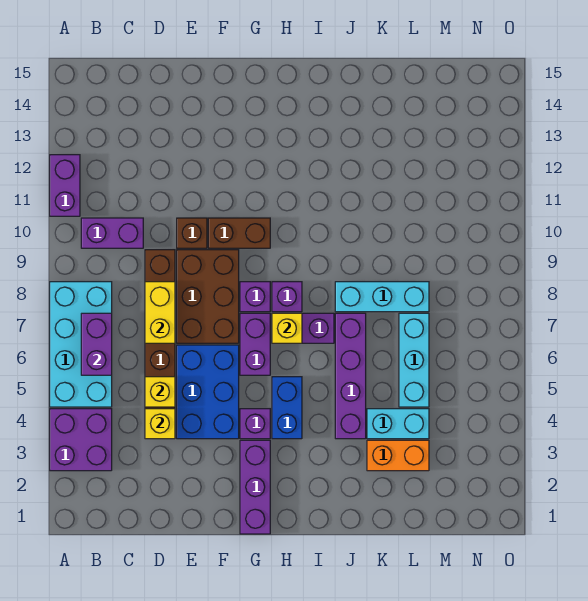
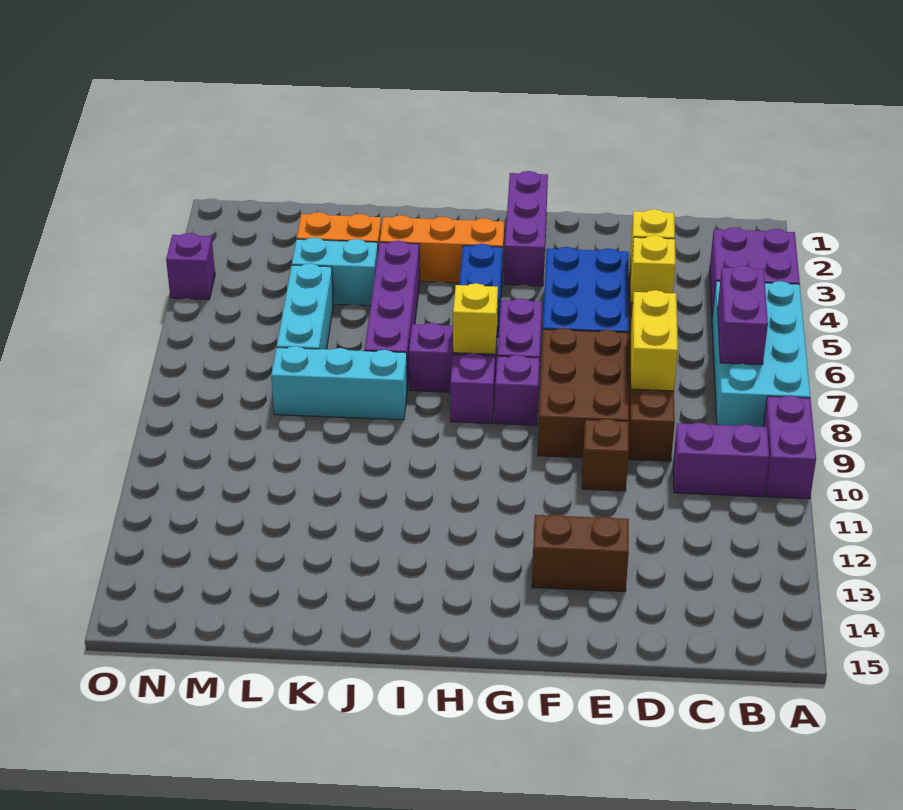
purple 1x2 brick [50,155,80,216] -> purple 1x2 brick moved to [763,395,816,499]
brown 1x2 brick [208,218,270,248] -> brown 1x2 brick moved to [532,515,629,592]
purple 1x1 brick [240,409,270,439] -> purple 1x1 brick moved to [166,233,215,300]
none -> orange 1x3 brick [380,215,504,283]

